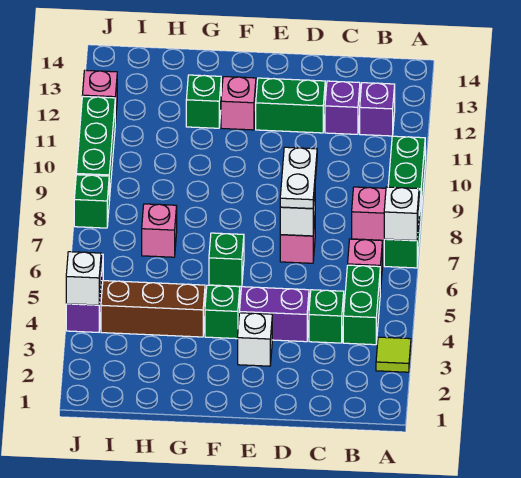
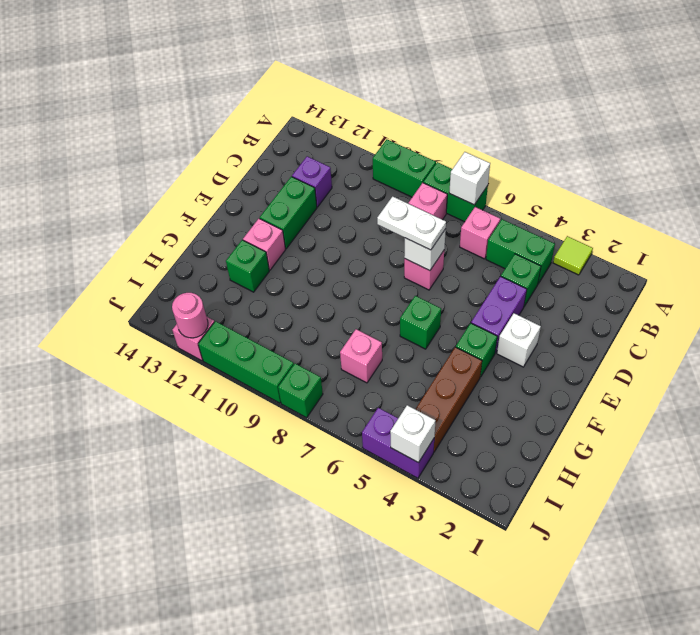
purple 1x1 brick [360,83,395,136] -> none
none -> pink 1x1 round brick [172,293,208,338]

